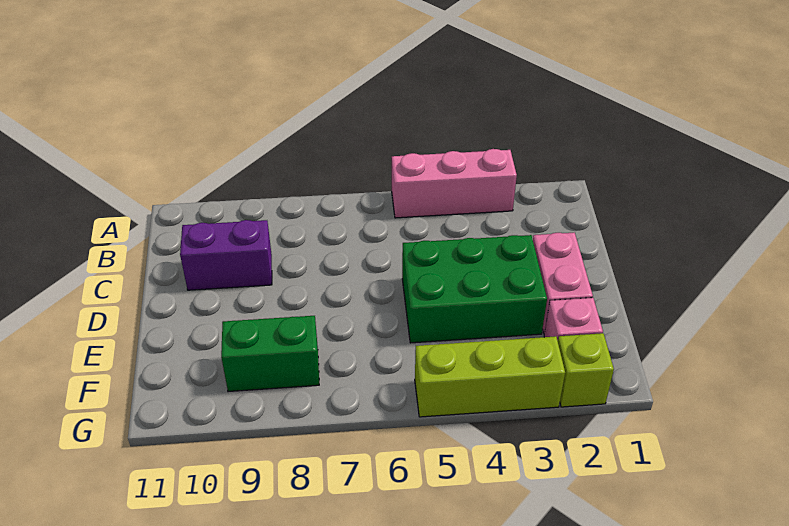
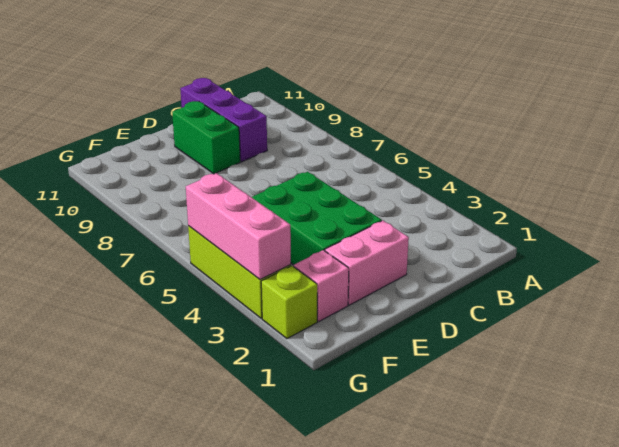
pink 1x3 brick [392,149,517,218] -> pink 1x3 brick moved to [186,173,291,279]
purple 1x2 brick [180,220,272,290] -> purple 1x3 brick [180,78,267,162]
green 1x2 brick [221,316,319,392] -> green 1x2 brick moved to [172,101,240,174]

